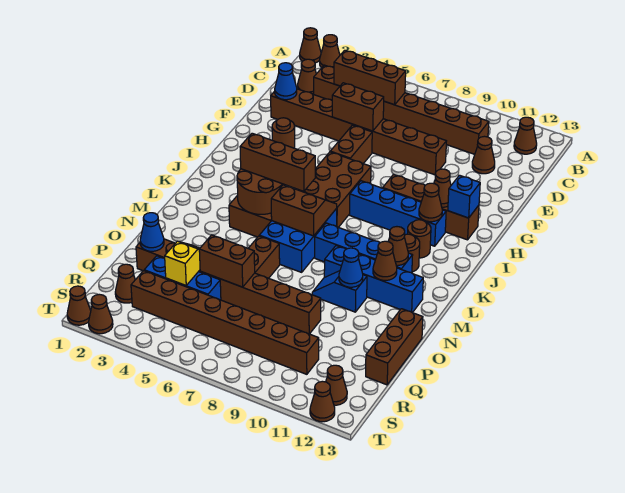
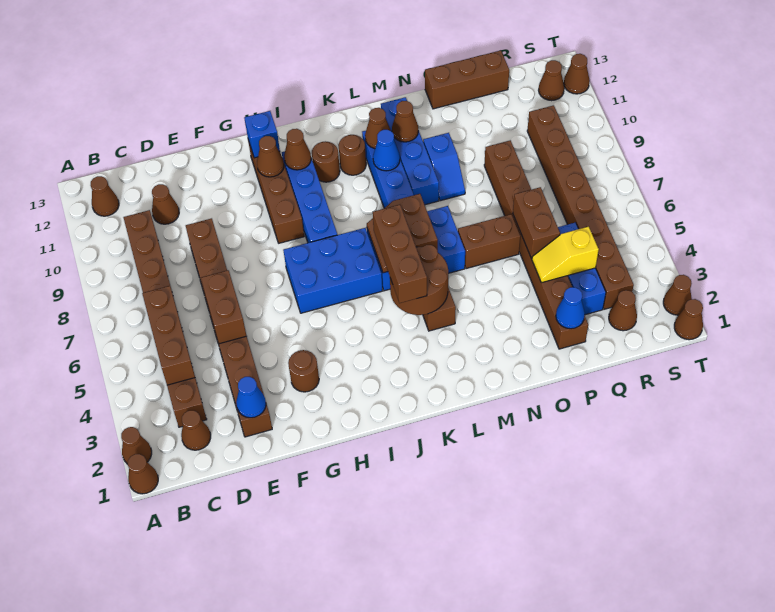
brown 1x2 brick [330,125,372,164] -> none
brown 2x3 brick [299,152,371,227] -> blue 2x3 brick [283,228,382,313]
blue 1x1 cone [339,248,363,287] -> blue 1x1 cone moved to [373,130,400,171]

